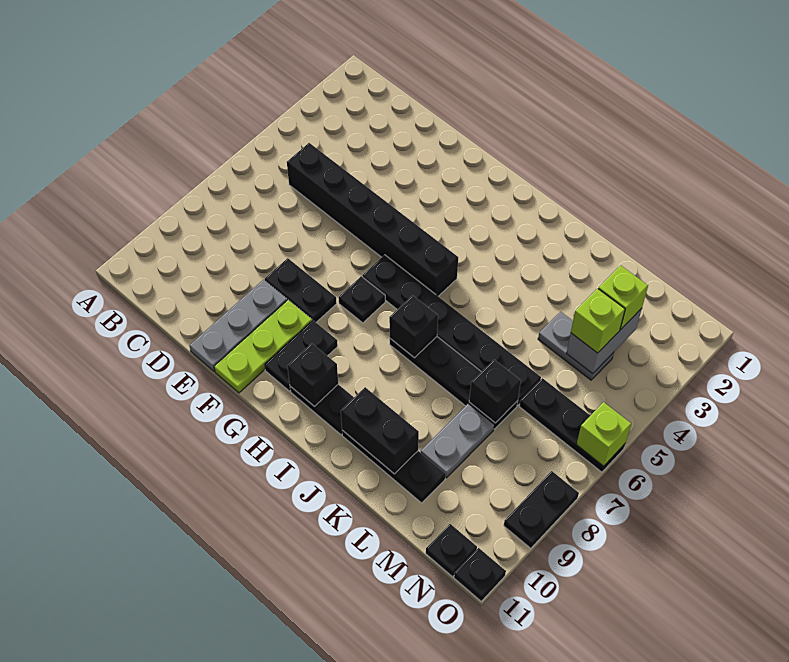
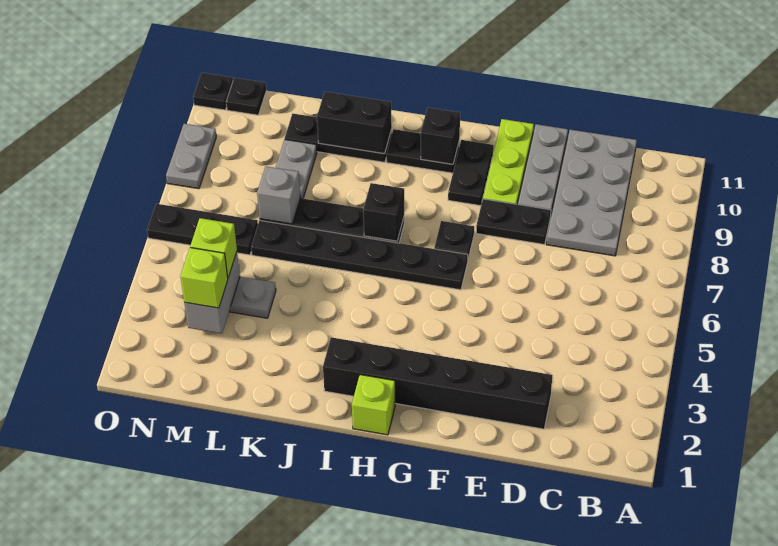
black 1x6 brick [287,143,458,296] -> black 1x6 brick moved to [323,337,552,429]
none -> grey 2x4 plate [546,130,637,256]
black 1x1 brick [469,360,521,423] -> grey 1x1 brick [257,166,300,224]
lime 1x1 brick [576,402,631,466] -> lime 1x1 brick moved to [352,375,395,435]
black 1x2 plate [504,471,579,548] -> grey 1x2 plate [166,124,216,189]

